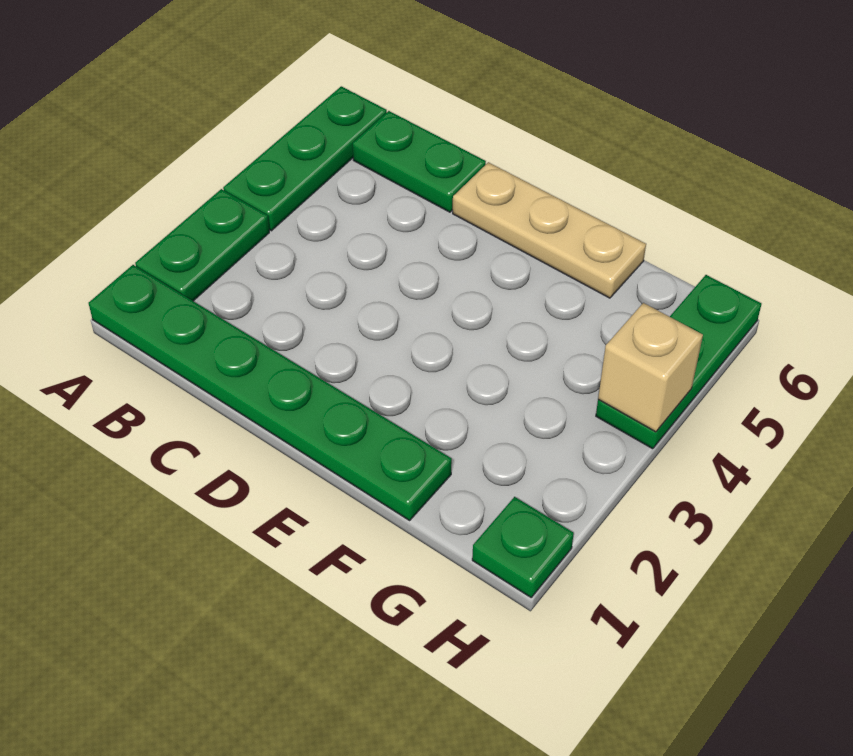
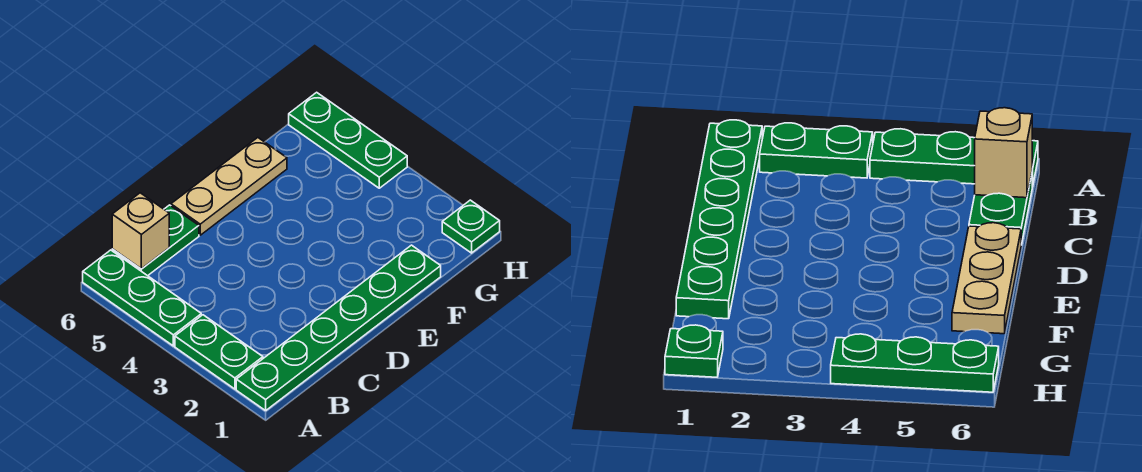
tan 1x1 brick [598,303,703,432] -> tan 1x1 brick moved to [112,193,169,269]

